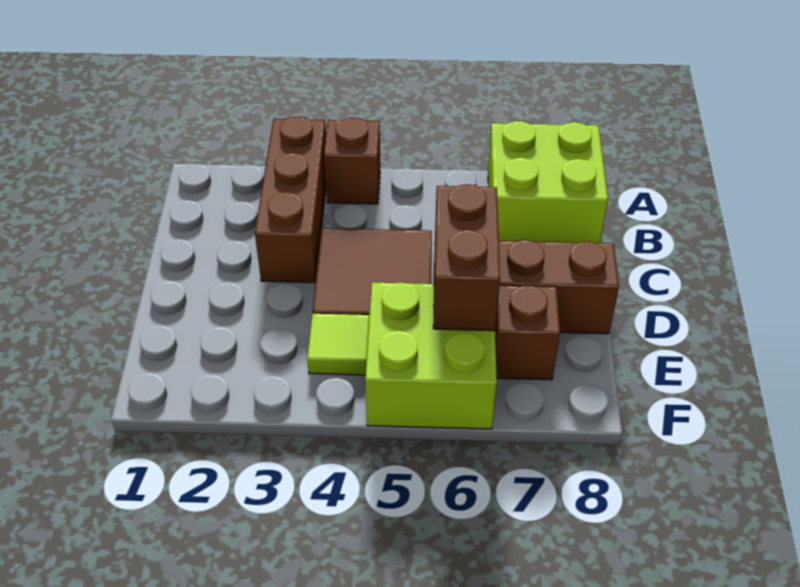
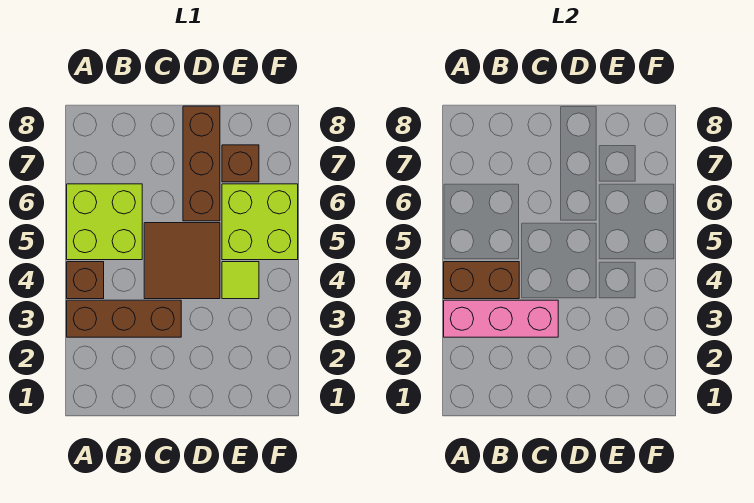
none -> pink 1x3 brick [444,300,558,337]
lime 2x2 brick [488,121,608,243] -> lime 2x2 brick moved to [67,184,142,260]
brown 1x2 brick [433,184,500,331] -> brown 1x2 brick moved to [444,262,519,299]

